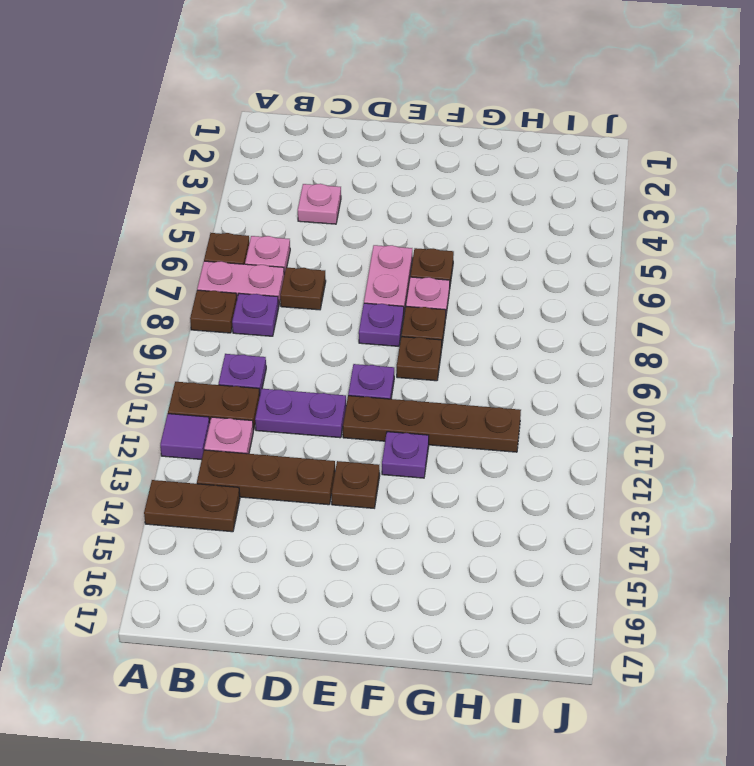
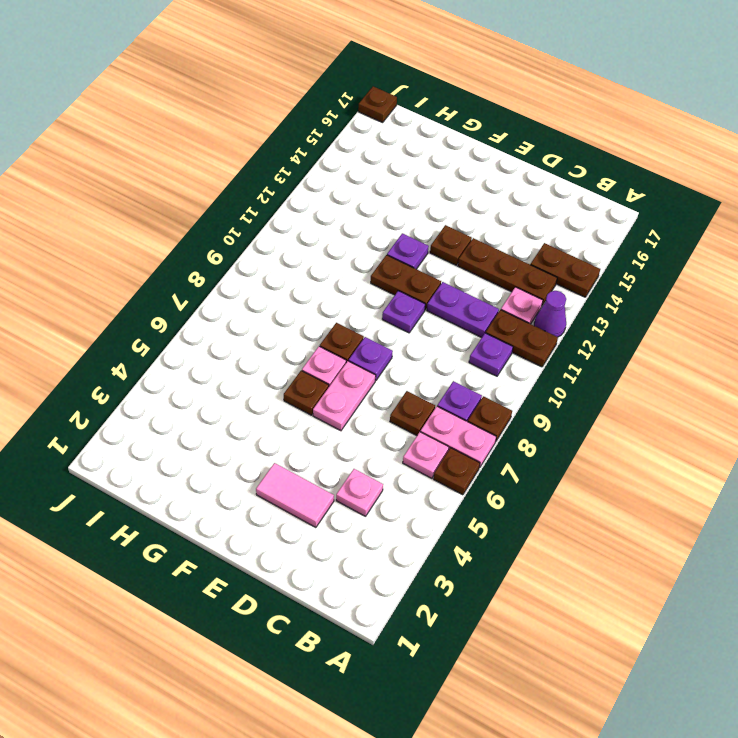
purple 1x1 tile [160,414,210,460] -> purple 1x1 cone [534,291,566,337]
none -> pink 1x2 tile [256,463,334,528]
brown 1x4 plate [343,396,521,452] -> brown 1x2 plate [371,255,441,310]
brown 1x1 plate [397,337,442,381] -> brown 1x1 plate moved to [358,86,397,123]

